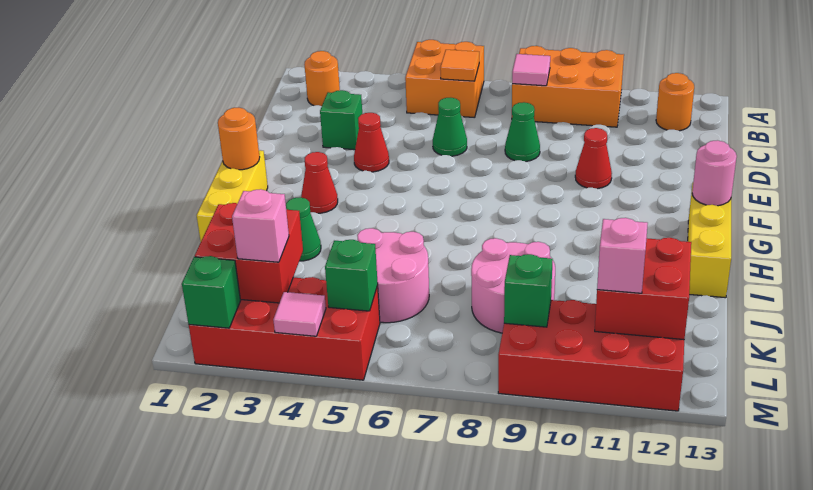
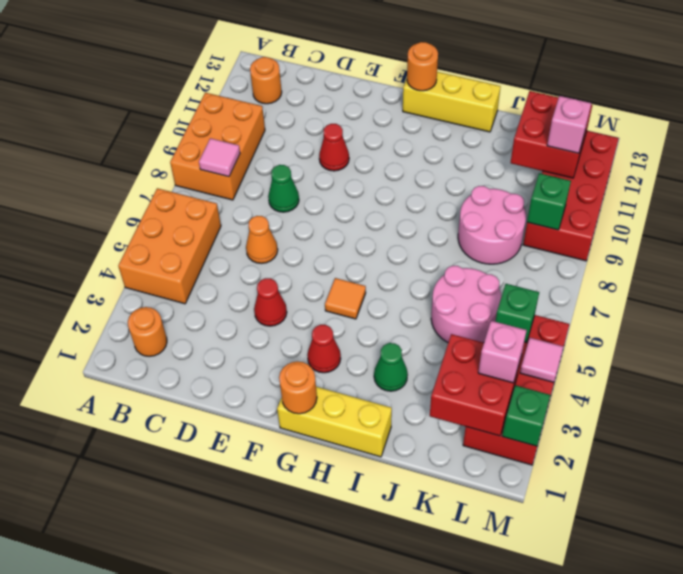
orange 2x2 brick [405,40,484,118] -> orange 2x3 brick [118,188,221,304]
orange 1x1 tile [440,50,479,81] -> orange 1x1 tile moved to [325,278,366,319]
green 1x1 brick [320,90,362,150] -> none
green 1x1 cone [433,98,467,156] -> orange 1x1 cone [246,216,278,263]
pink 1x1 round brick [692,140,737,206] -> orange 1x1 round brick [407,42,438,91]

